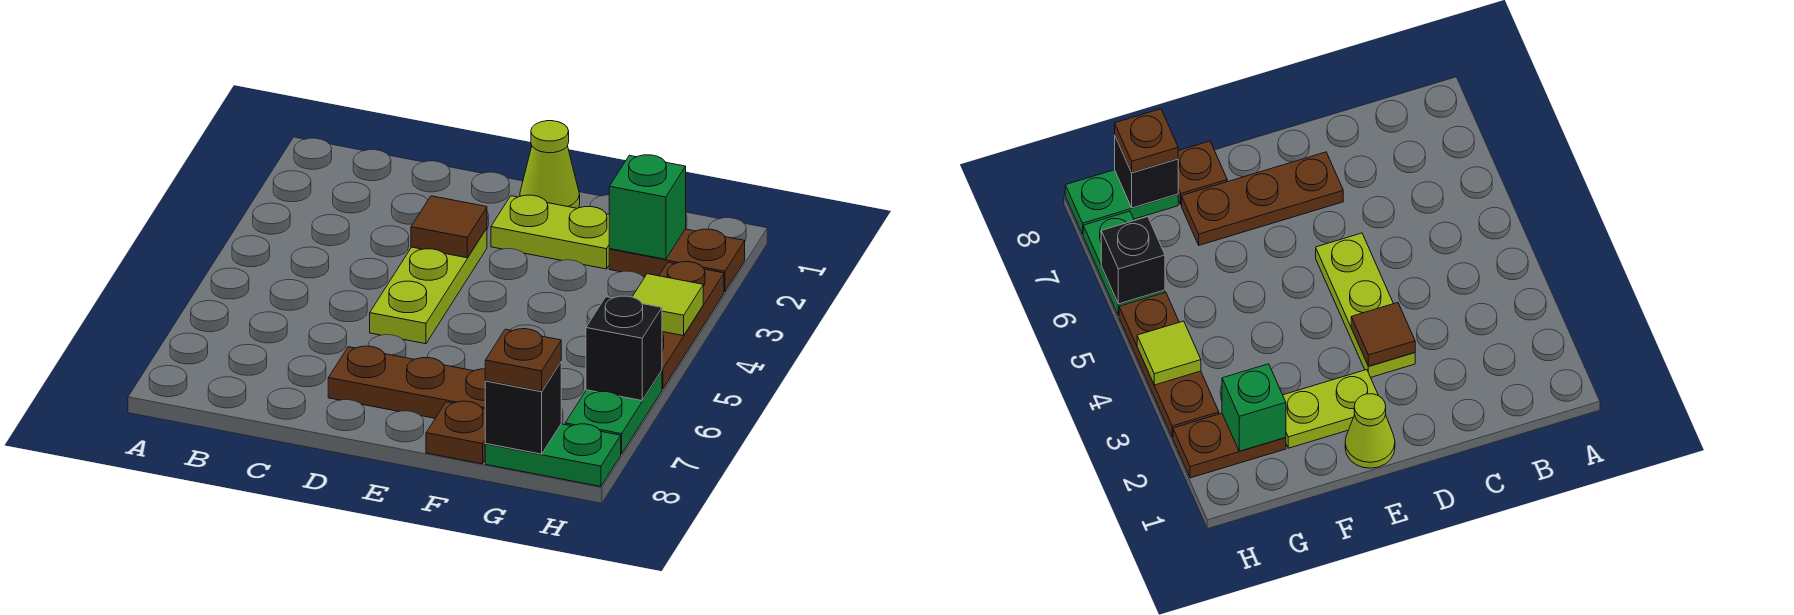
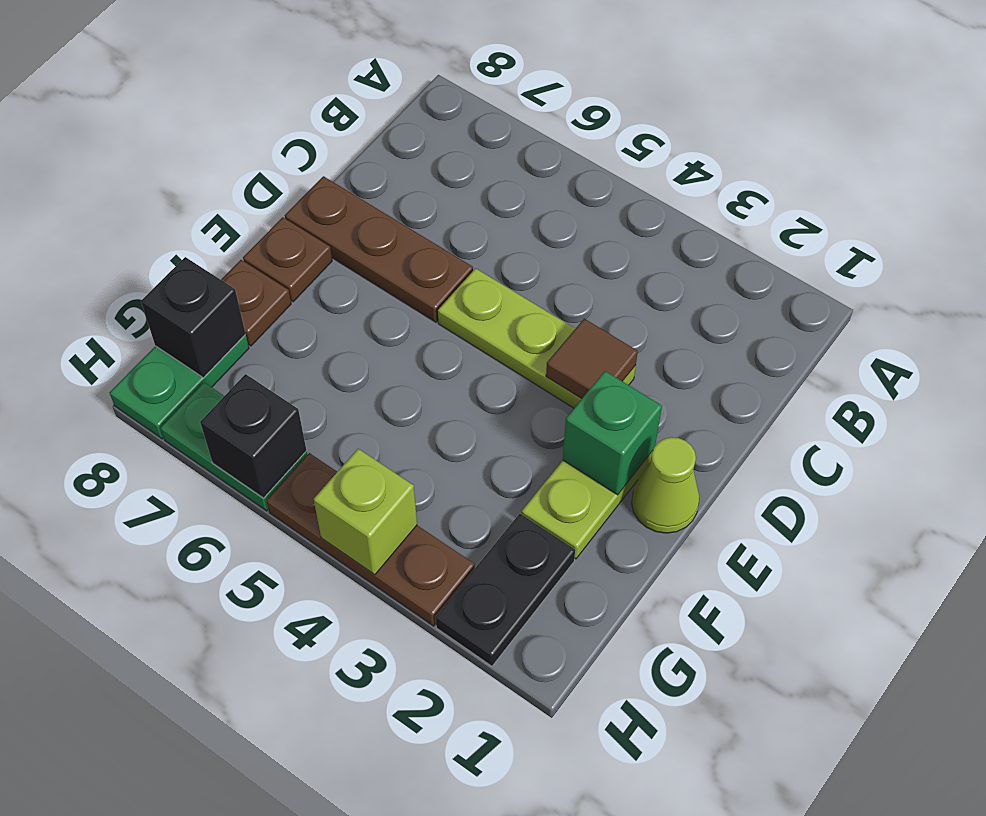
brown 1x3 plate [328,346,485,418] -> brown 1x3 plate turned to [285,176,473,322]
brown 1x2 plate [609,229,745,292] -> black 1x2 plate [436,514,575,666]
green 1x1 brick [609,155,686,259] -> green 1x1 brick moved to [563,371,662,495]
brown 1x1 plate [485,329,561,391] -> brown 1x1 plate moved to [243,217,332,302]
lime 1x1 tile [632,274,703,336] -> lime 1x1 brick [314,449,417,575]

